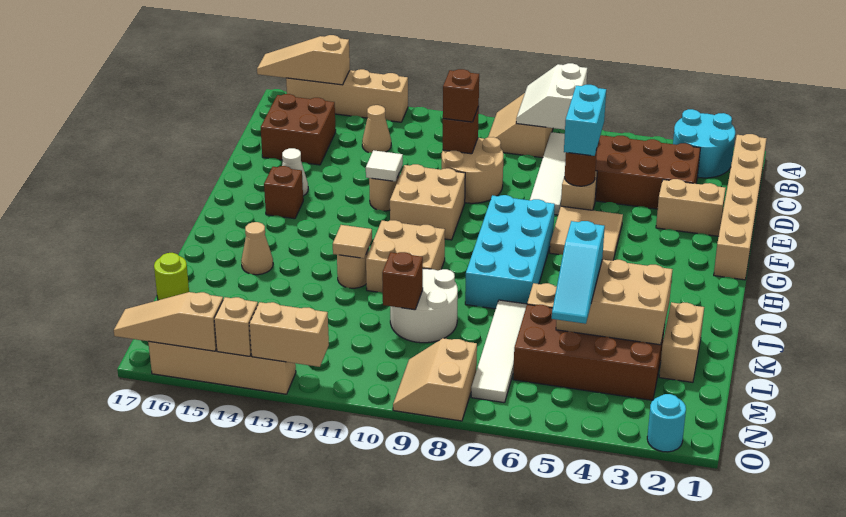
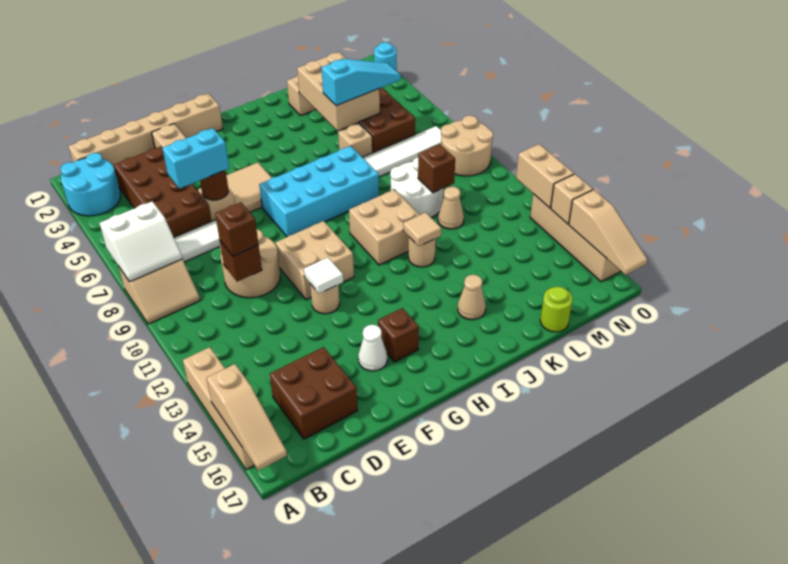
tan 1x1 cone [362,105,391,153] -> tan 1x1 cone moved to [438,186,464,229]
tan 2x2 slope [393,338,477,421] -> tan 2x2 round brick [441,115,493,176]

